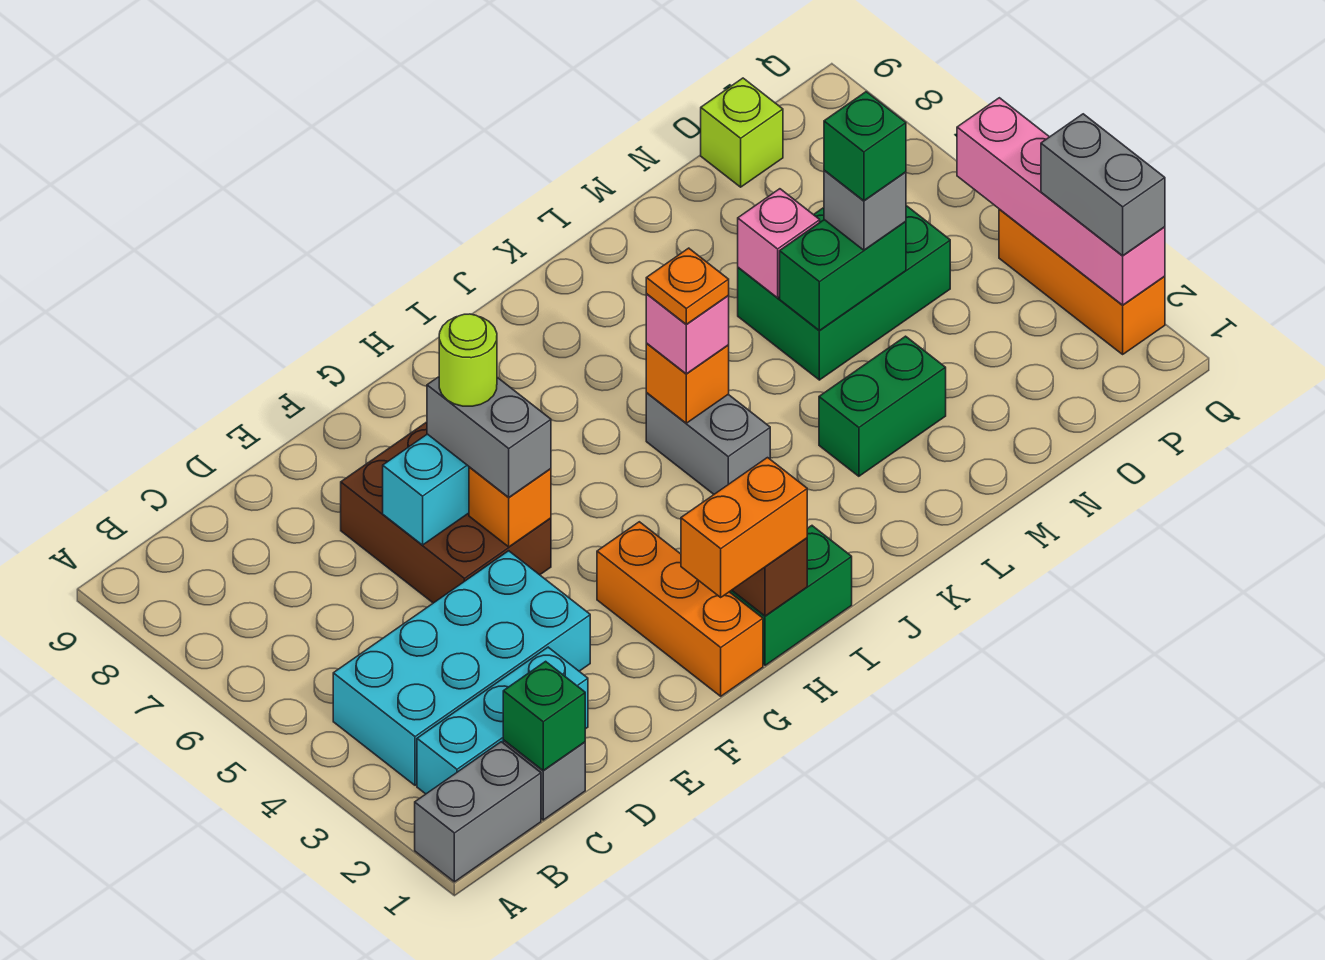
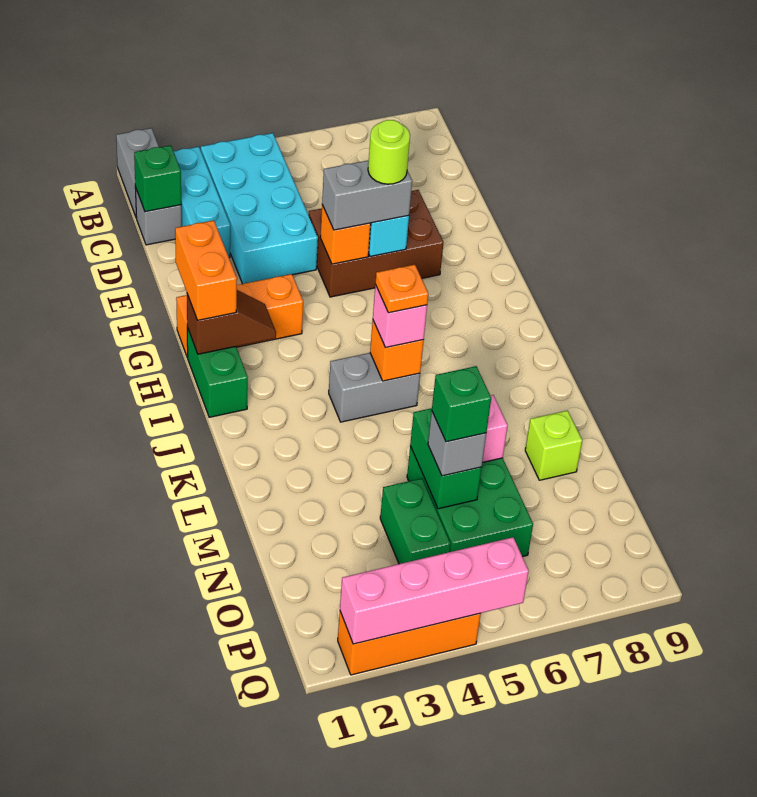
green 1x2 brick [819,336,946,476] -> green 1x2 brick moved to [380,478,450,564]
lime 1x1 brick [701,78,783,187] -> lime 1x1 brick moved to [525,411,582,480]
grey 1x2 brick [1041,114,1165,256] -> none

